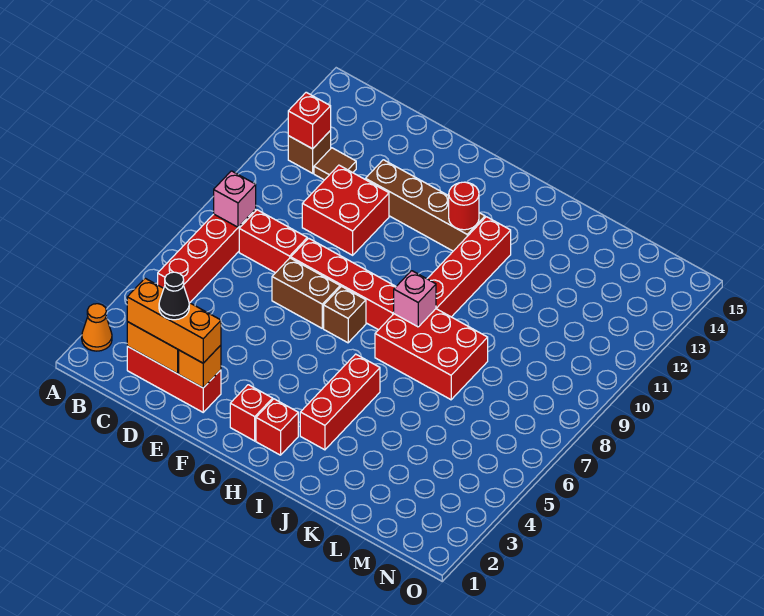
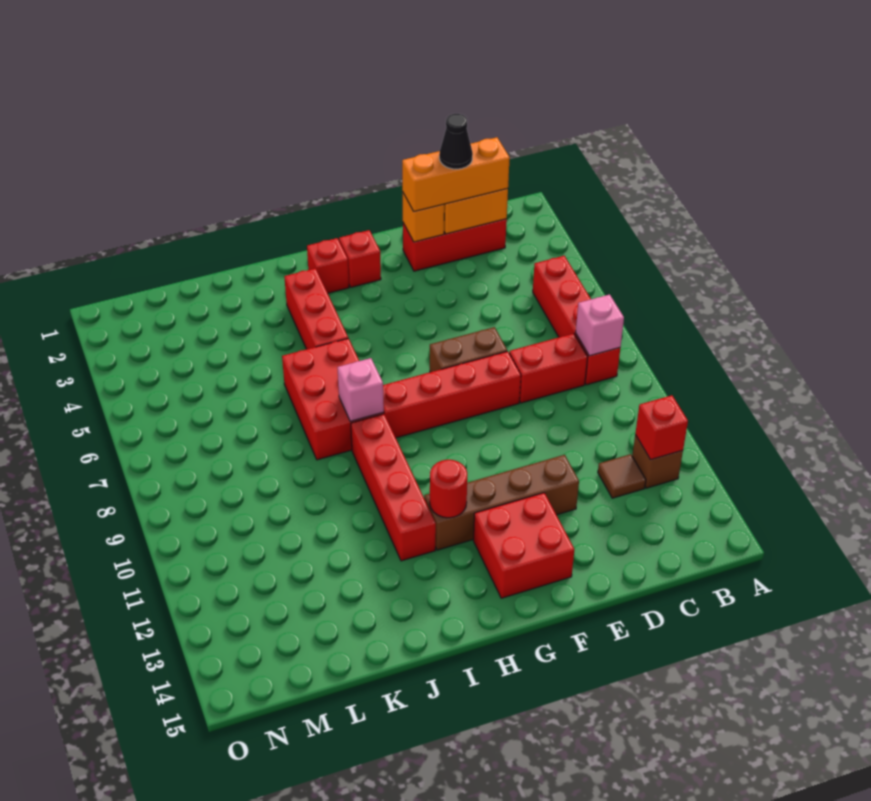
orange 1x1 cone [82,304,112,351] -> none
red 2x2 brick [302,165,389,255] -> red 2x2 brick moved to [473,493,574,598]
brown 1x1 brick [324,287,366,343] -> none
red 2x3 brick [375,309,488,400] -> red 2x3 brick turned to [282,338,384,460]

